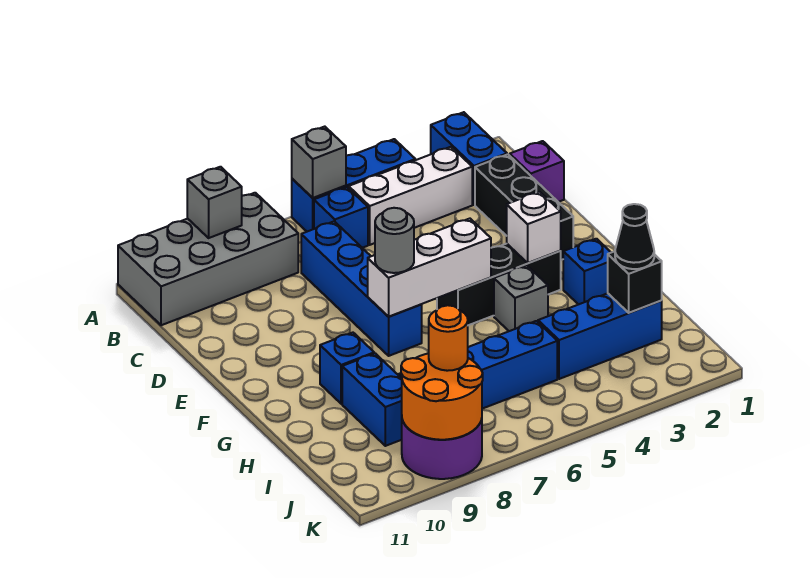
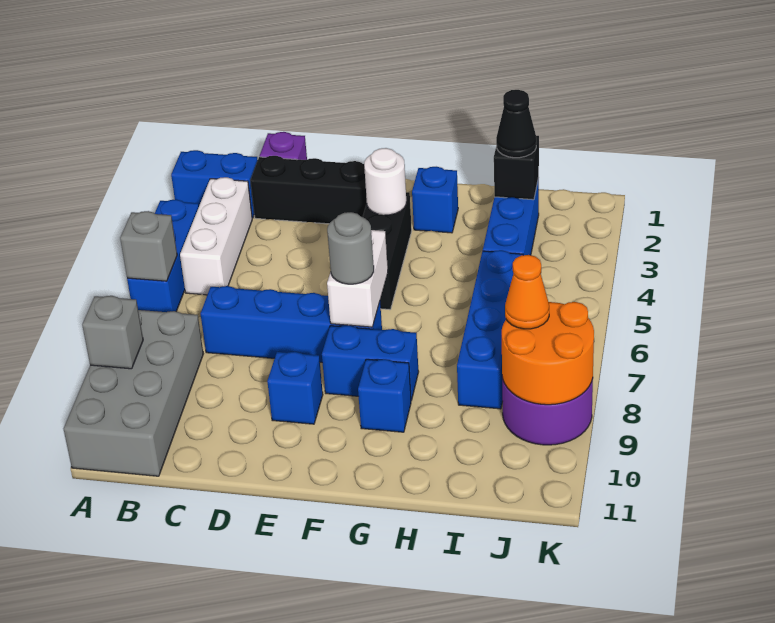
blue 1x1 brick [314,187,368,248] -> blue 1x1 brick moved to [267,352,323,424]
white 1x1 brick [507,192,561,263] -> white 1x1 round brick [364,148,406,215]
white 1x3 brick [368,219,491,317] -> white 1x2 brick [327,230,388,327]
grey 1x1 brick [494,265,548,331] -> none
blue 1x2 brick [342,353,402,446] -> blue 1x2 brick moved to [322,325,419,401]
orange 1x1 round brick [429,305,468,371] -> orange 1x1 cone [505,255,549,329]

